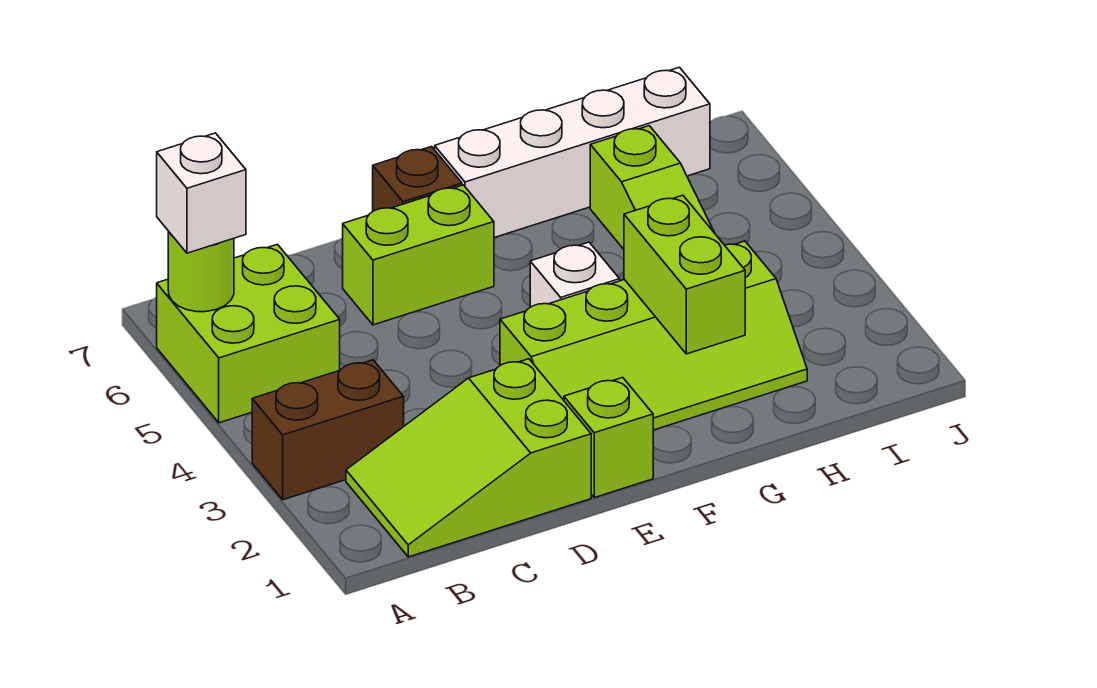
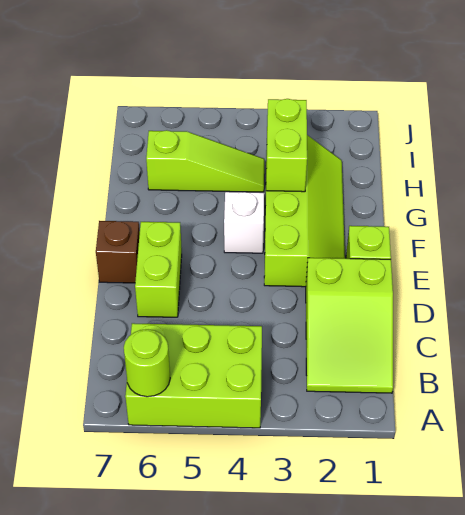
brown 1x2 brick [252,360,404,500] -> none
lime 2x2 brick [157,244,340,423] -> lime 2x3 brick [125,323,262,428]
white 1x1 brick [157,133,246,253] -> none
white 1x4 brick [435,67,710,238] -> none
lime 1x2 brick [624,195,745,354] -> lime 1x2 brick turned to [266,99,307,192]

